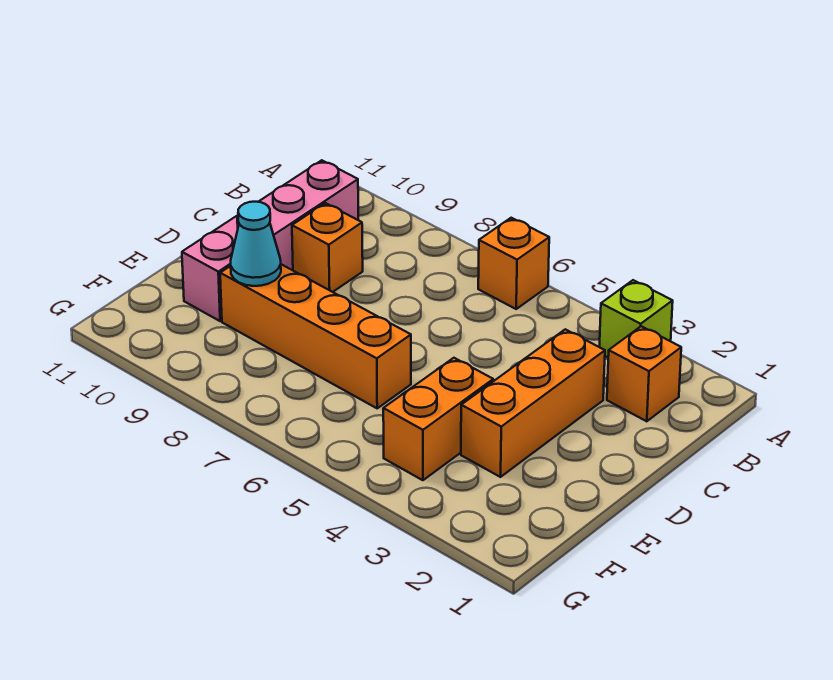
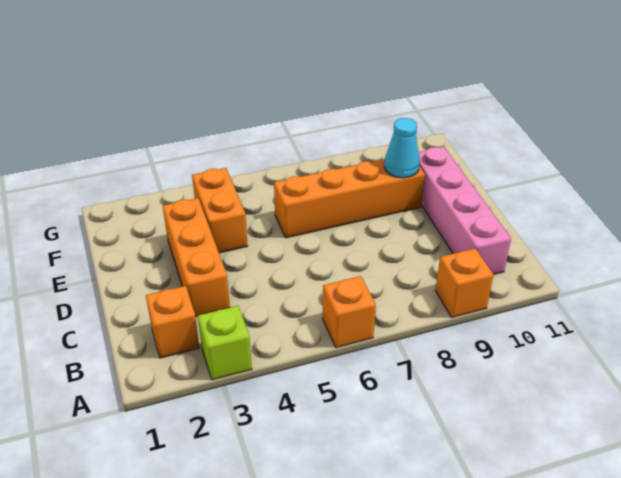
orange 1x1 brick [292,203,363,292] -> orange 1x1 brick moved to [435,248,494,317]

